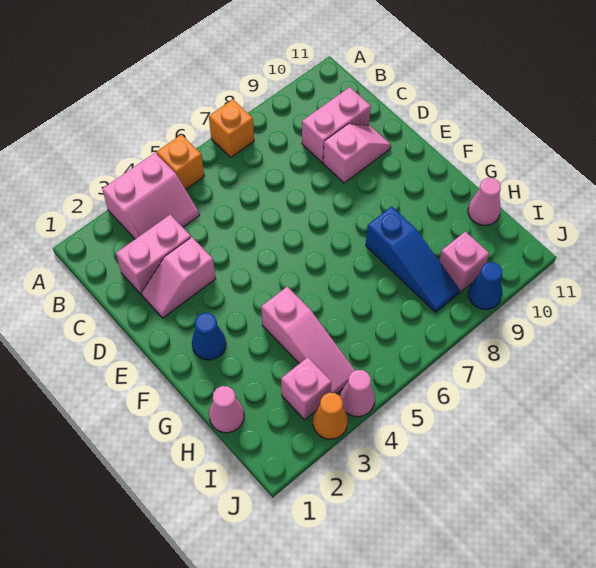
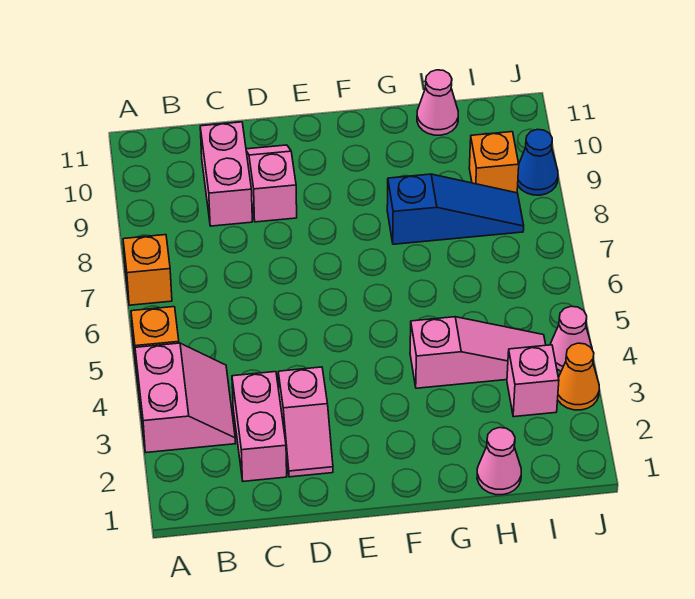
blue 1x1 cone [192,313,226,360] -> none
pink 1x1 brick [439,232,489,292] -> orange 1x1 brick [469,132,519,193]

